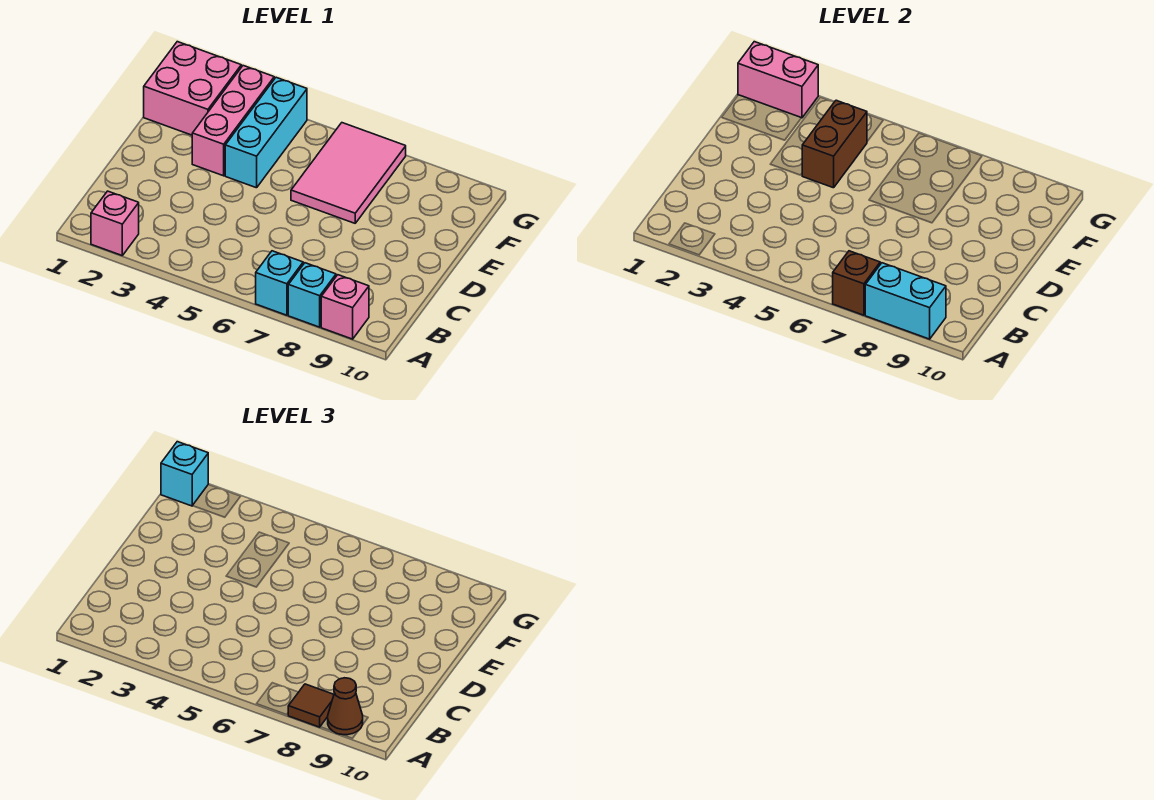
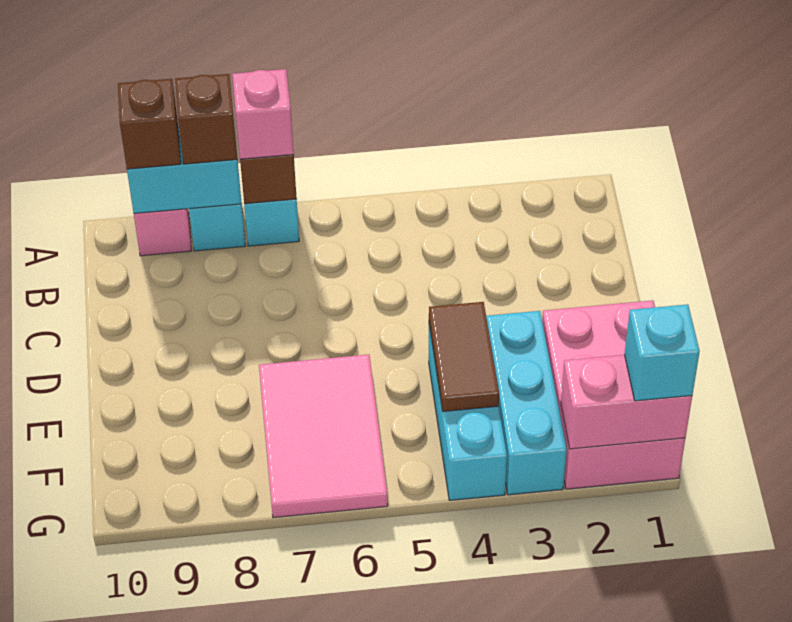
pink 1x1 brick [91,191,139,255] -> pink 1x1 brick moved to [232,69,294,159]
brown 1x1 tile [288,684,334,727] -> brown 1x1 brick [175,74,237,164]
brown 1x1 cone [328,678,363,735] -> brown 1x1 brick [118,79,181,169]
pink 1x3 brick [192,66,274,176] -> cyan 1x3 brick [486,311,567,495]
brown 1x2 brick [802,100,867,188] -> brown 1x2 tile [429,302,499,411]
pink 2x2 brick [144,42,241,135] -> pink 2x3 brick [542,300,685,489]

